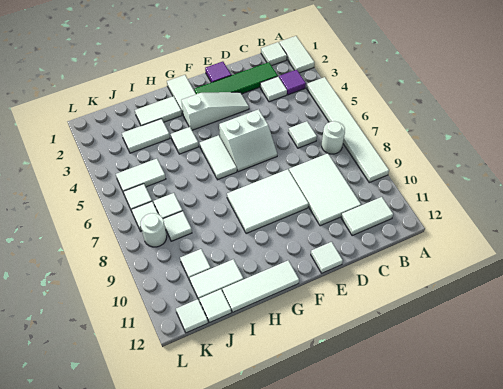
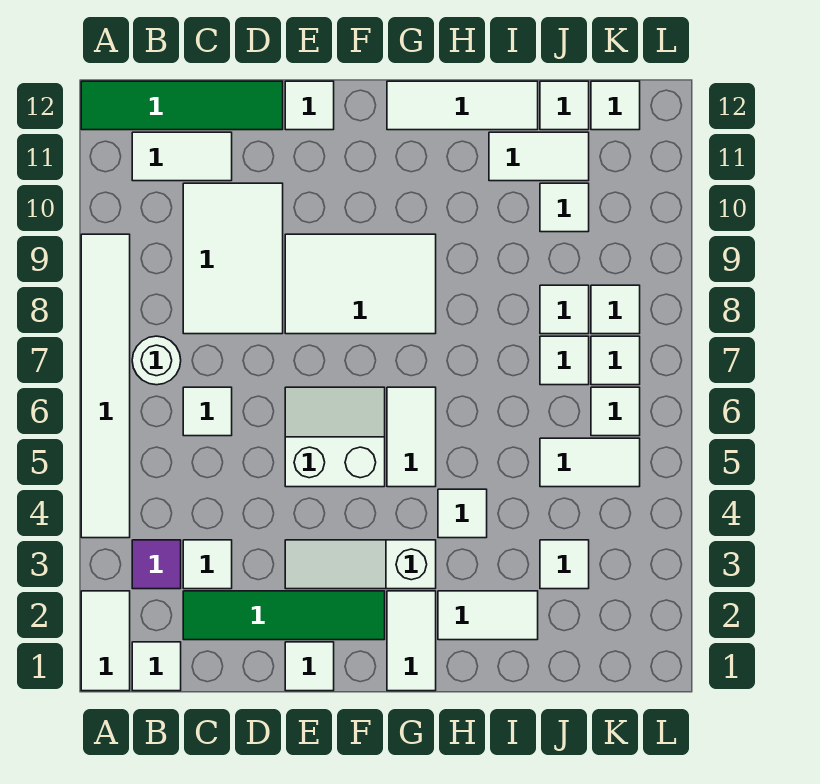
none -> green 1x4 tile [81,81,283,130]
purple 1x1 tile [205,62,231,83] -> white 1x1 tile [285,642,334,691]
white 1x2 tile [122,119,170,153] -> white 1x1 tile [540,540,589,589]
white 1x1 round brick [140,213,167,247] -> white 1x1 tile [591,285,640,334]

